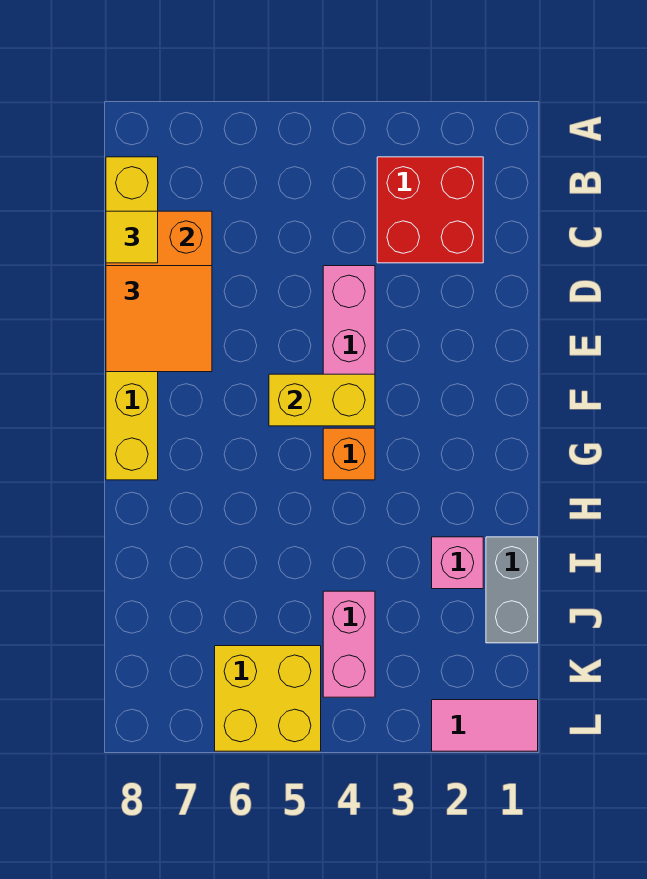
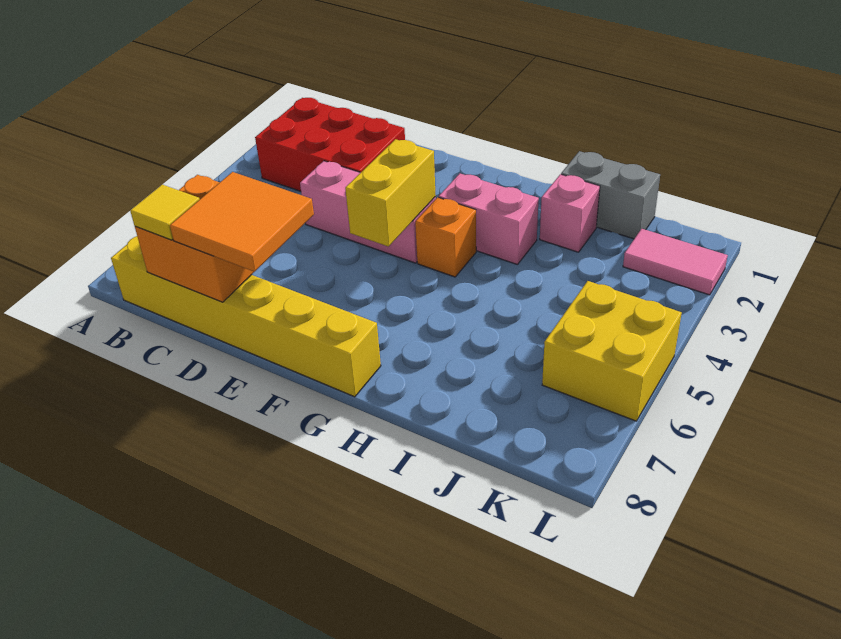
red 2x2 brick [377,157,483,263] -> red 2x3 brick [255,98,405,191]
pink 1x2 brick [323,591,375,697] -> pink 1x2 brick moved to [439,174,539,265]
pink 1x2 tile [432,700,538,751] -> pink 1x2 tile turned to [623,229,728,295]

